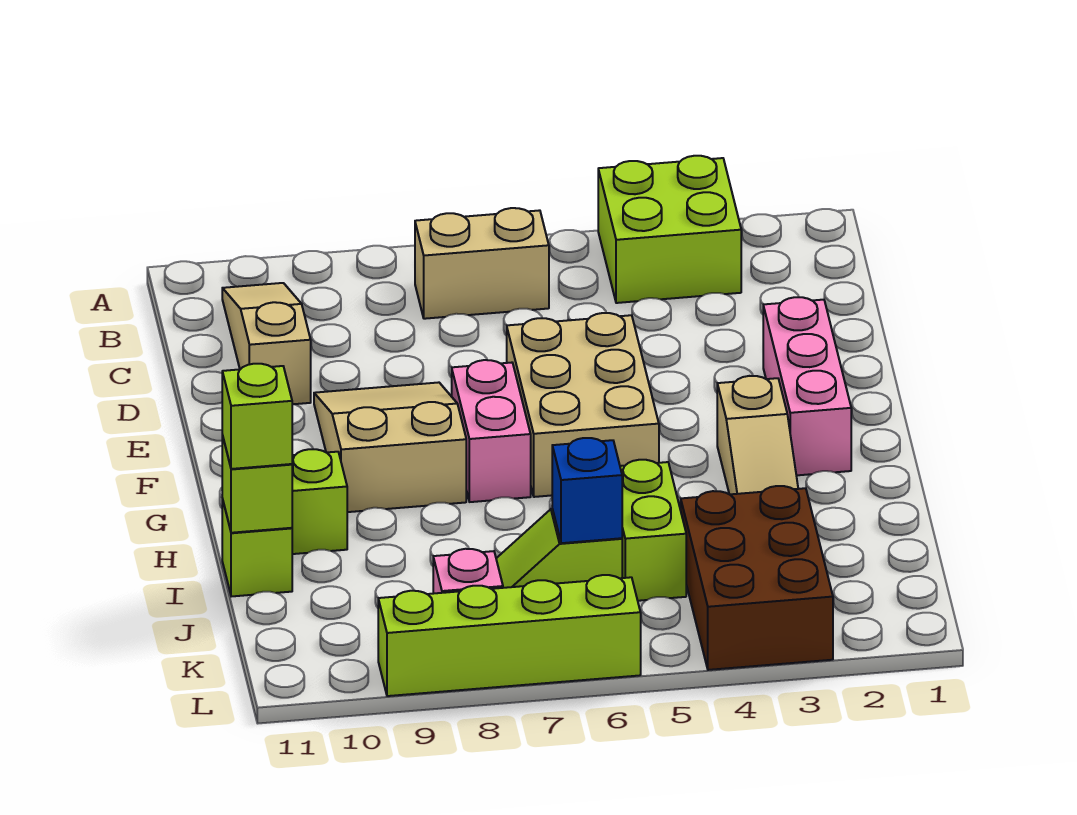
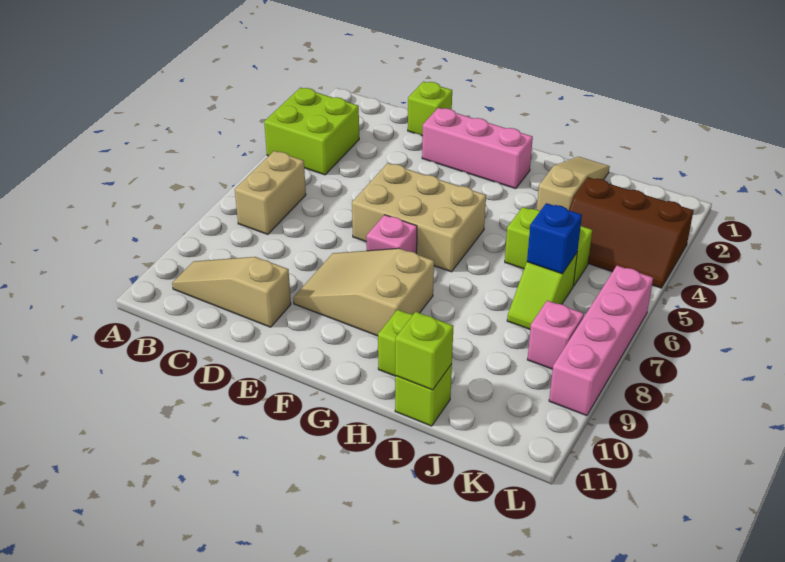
pink 1x2 brick [452,360,531,502] -> pink 1x1 brick [366,215,417,254]
tan 1x3 slope [717,376,798,494] -> tan 1x3 slope turned to [537,157,610,211]
lime 1x1 brick [222,364,292,469] -> lime 1x1 brick moved to [408,81,452,136]
brown 2x3 brick [681,486,833,670] -> brown 2x3 slope [569,177,694,288]
lime 1x4 brick [378,575,641,696] -> pink 1x4 brick [549,266,653,416]

